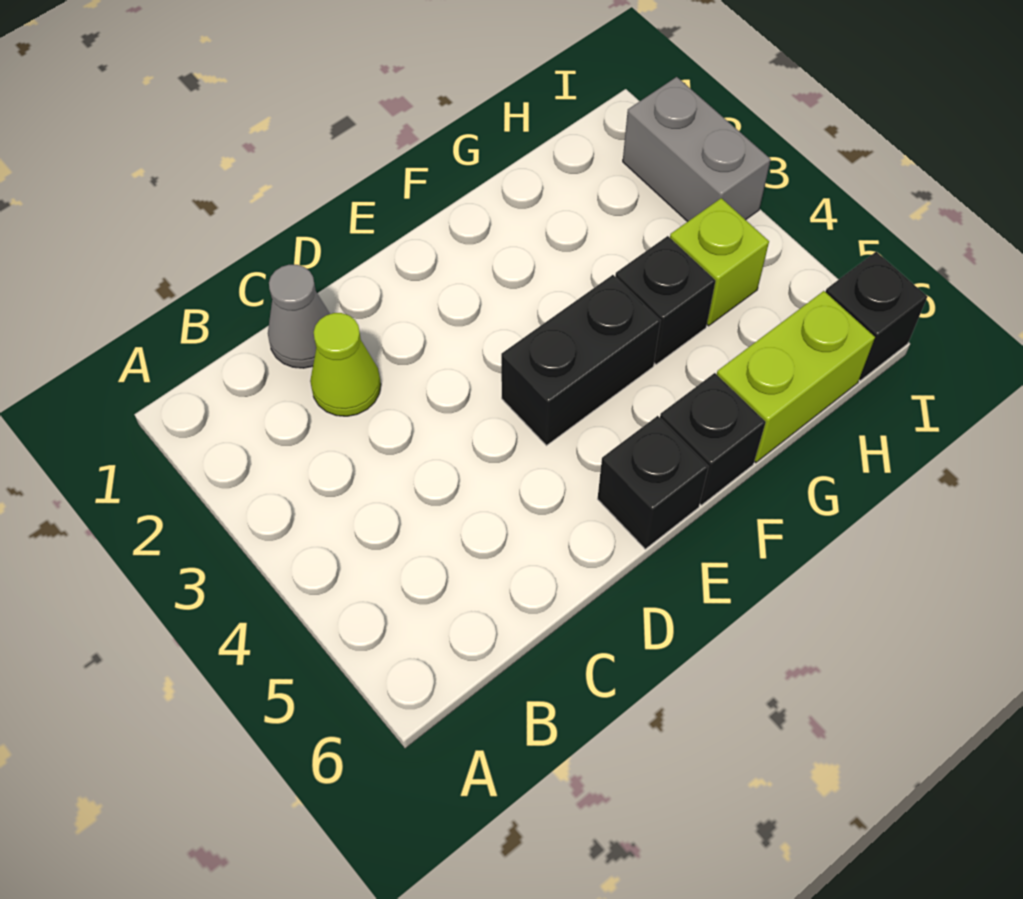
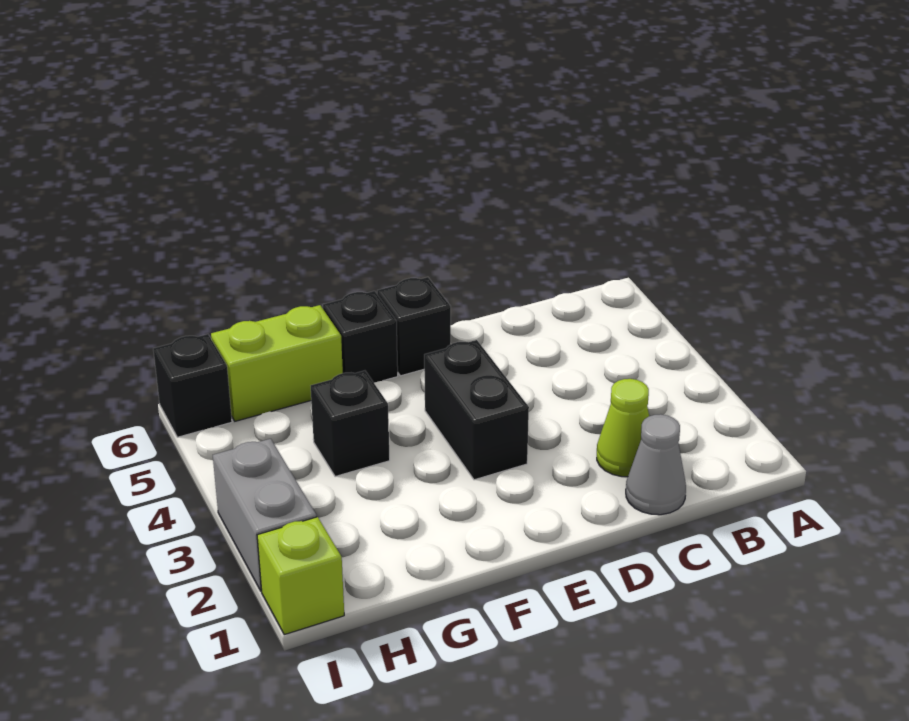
black 1x2 brick [501,275,660,446] -> black 1x2 brick turned to [424,340,529,480]
lime 1x1 brick [670,198,769,326] -> lime 1x1 brick moved to [257,517,344,635]

